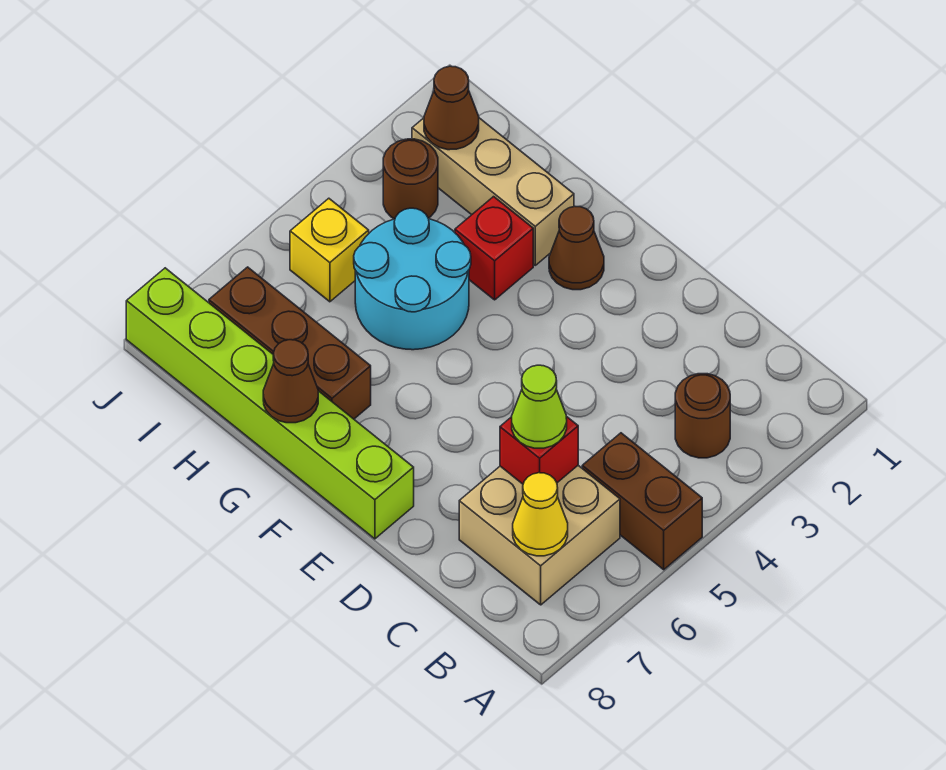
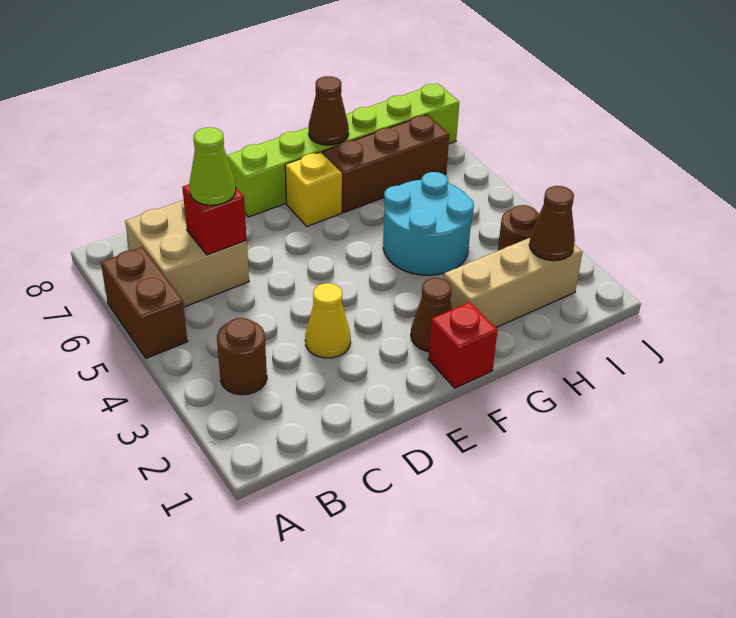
brown 1x2 brick [582,433,702,570] -> brown 1x2 brick turned to [101,247,187,358]
yellow 1x1 cone [513,473,568,556] -> yellow 1x1 cone moved to [305,283,351,358]
red 1x1 brick [455,197,533,300] -> red 1x1 brick moved to [428,302,498,388]
yellow 1x1 brick [290,198,369,302] -> yellow 1x1 brick moved to [285,152,342,226]

